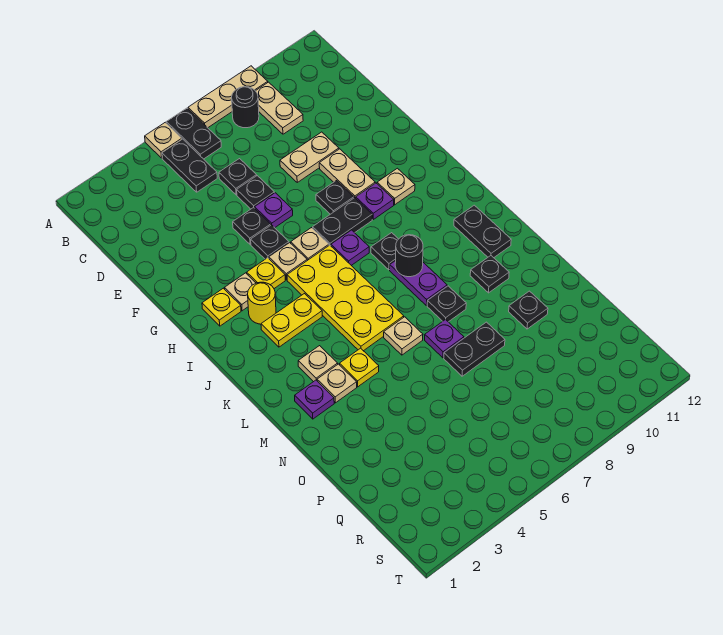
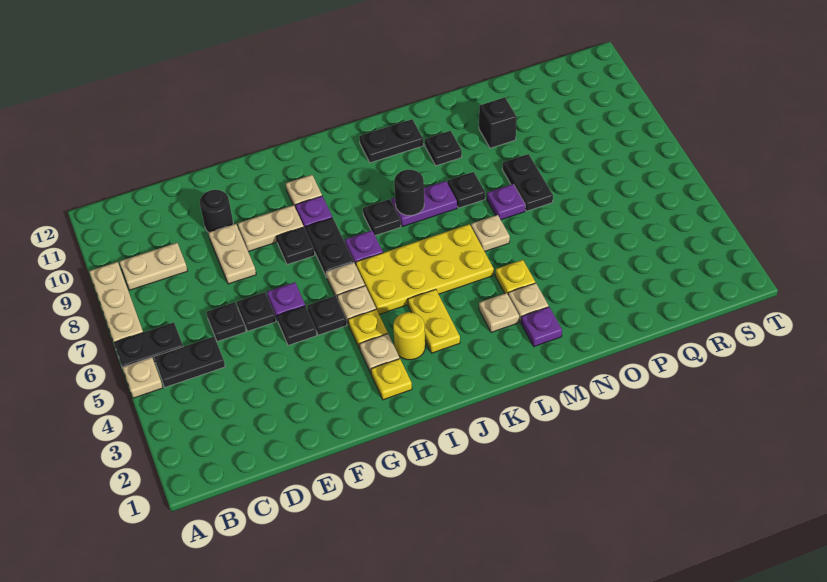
black 1x1 round brick [232,87,259,128] -> black 1x1 round brick moved to [200,190,233,232]
black 1x1 plate [509,291,548,329] -> black 1x1 brick [479,97,517,148]

